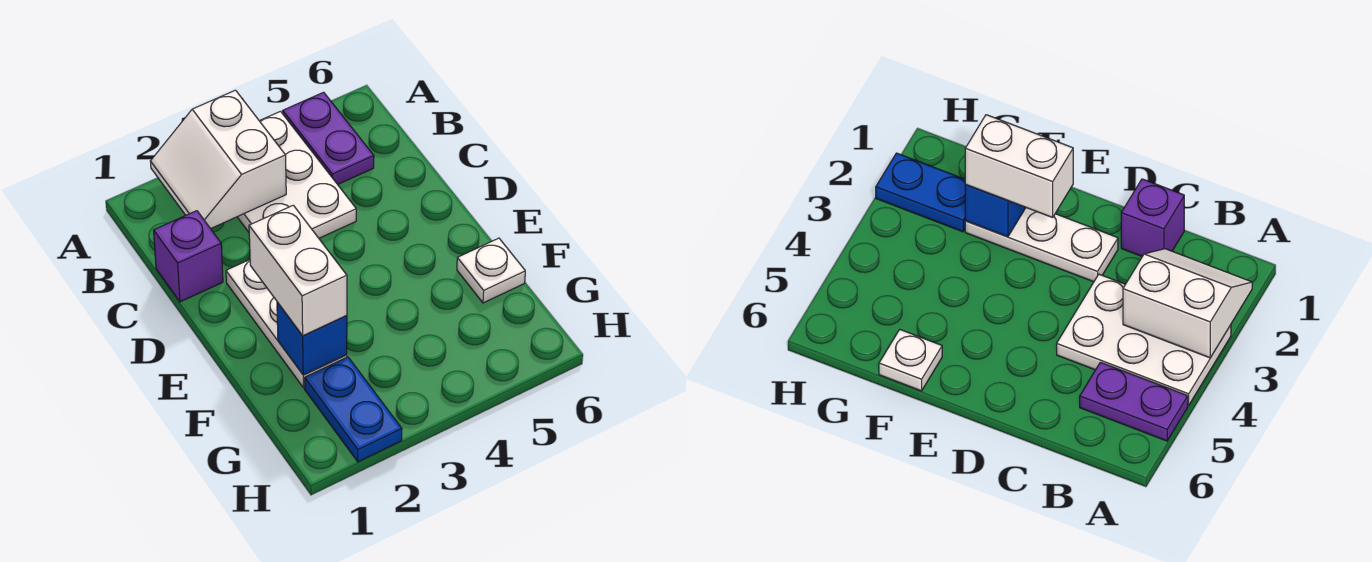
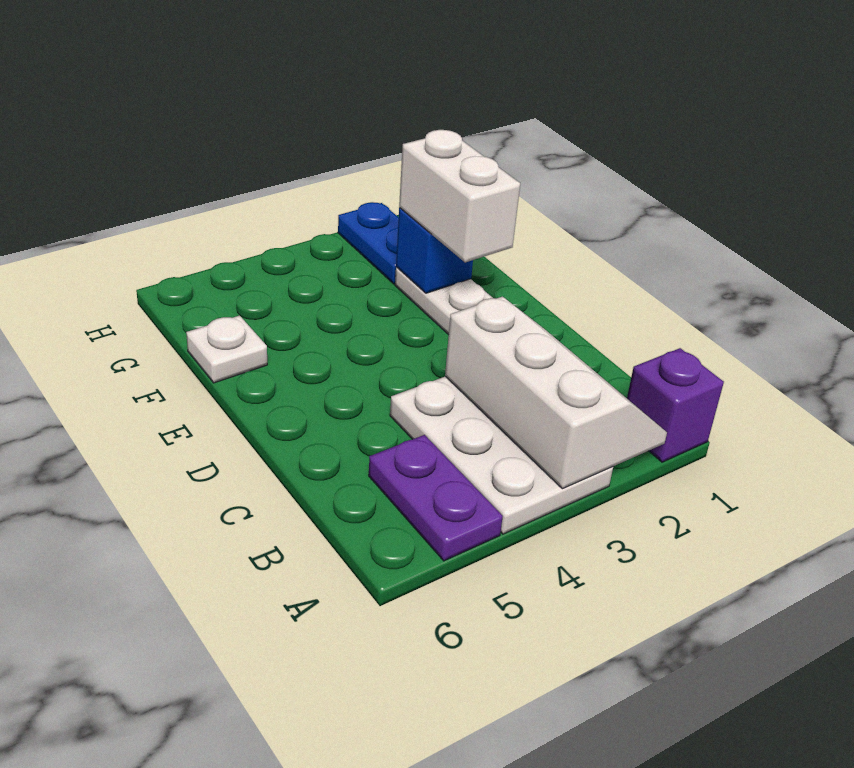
white 2x2 slope [150,90,286,229] -> white 2x3 slope [445,297,667,489]
purple 1x1 brick [154,211,223,302] -> purple 1x1 brick moved to [627,348,724,462]

